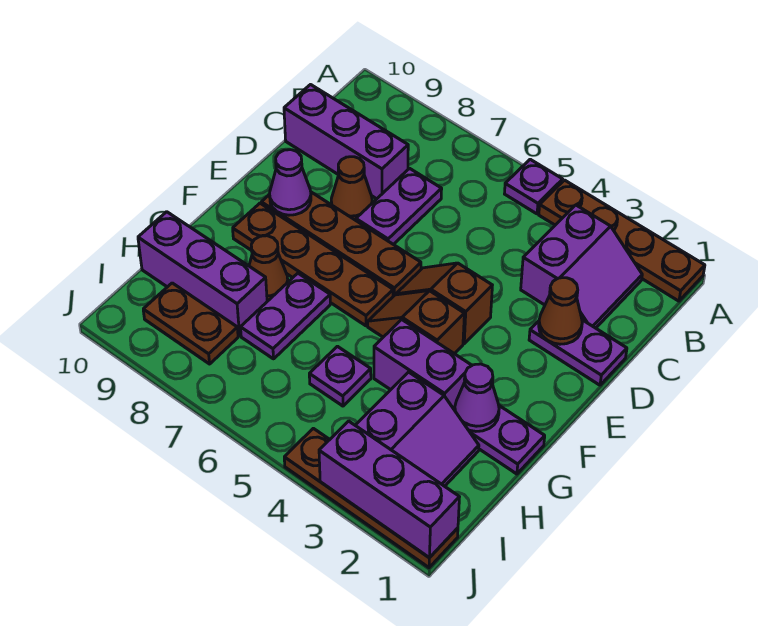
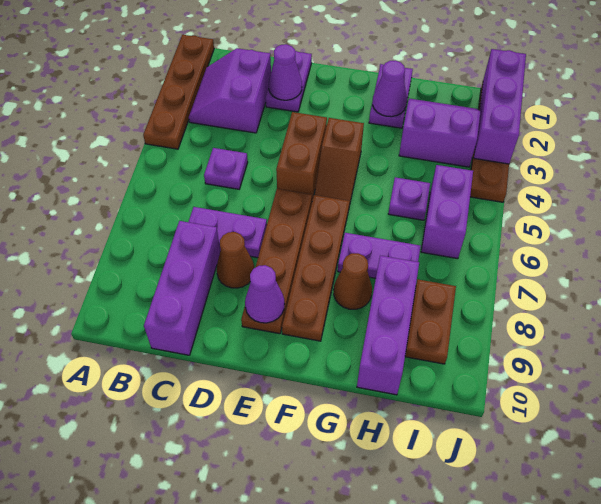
purple 1x1 plate [505,159,563,214] -> purple 1x1 plate moved to [204,148,248,189]
purple 2x2 slope [521,205,642,328] -> purple 2x2 slope turned to [189,48,271,133]
brown 1x1 cone [539,278,582,344] -> purple 1x1 cone [269,44,302,100]
brown 1x2 slope [396,263,492,344] -> brown 1x2 brick [276,112,327,200]
purple 1x2 brick [374,319,472,408] -> purple 1x2 brick moved to [421,165,473,259]

